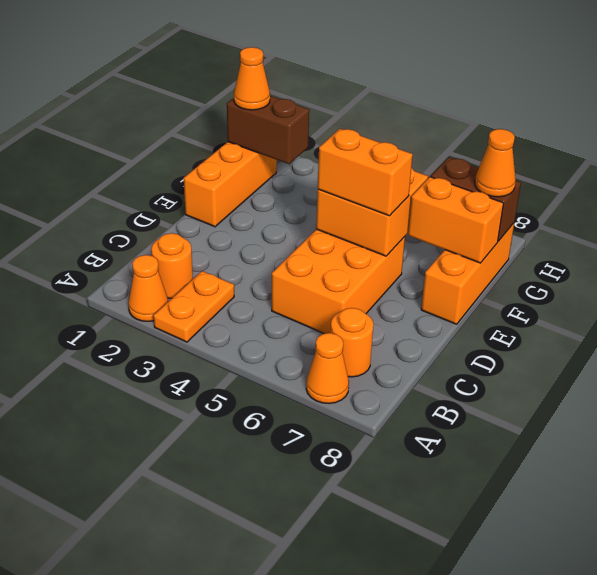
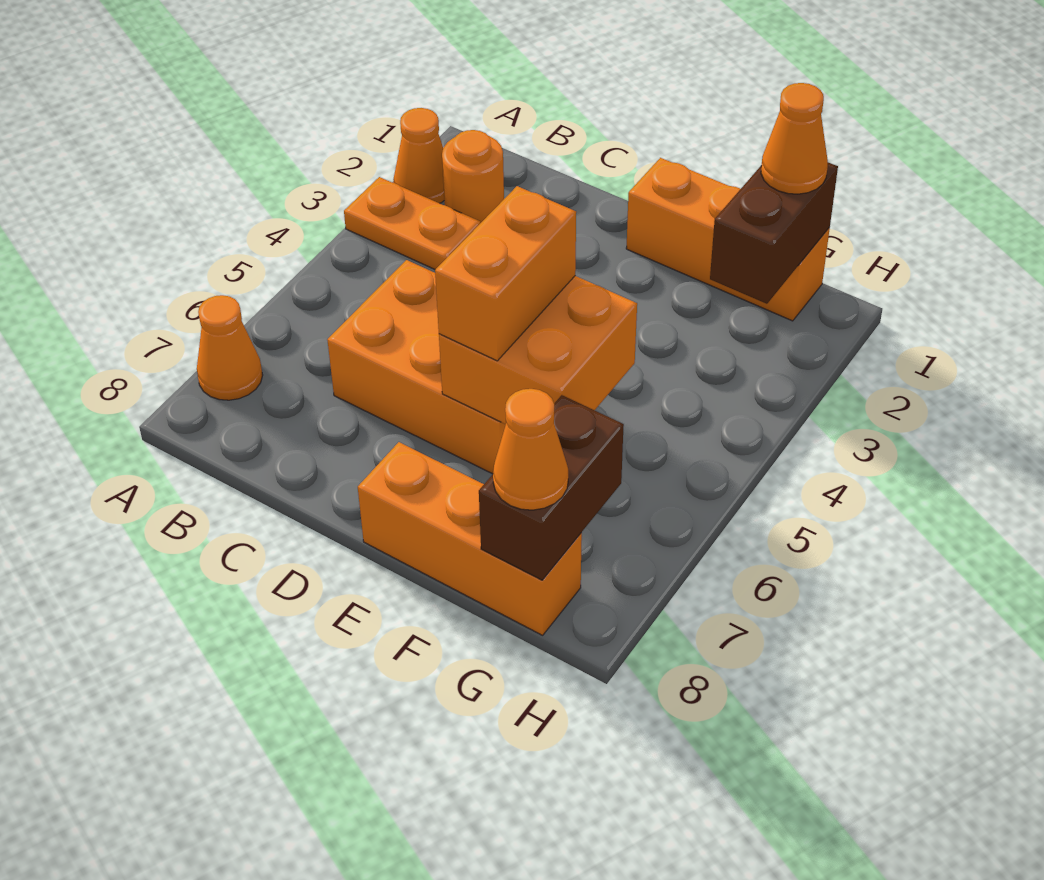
orange 1x1 round brick [331,308,373,377] -> none
orange 1x2 brick [408,177,504,263] -> none

